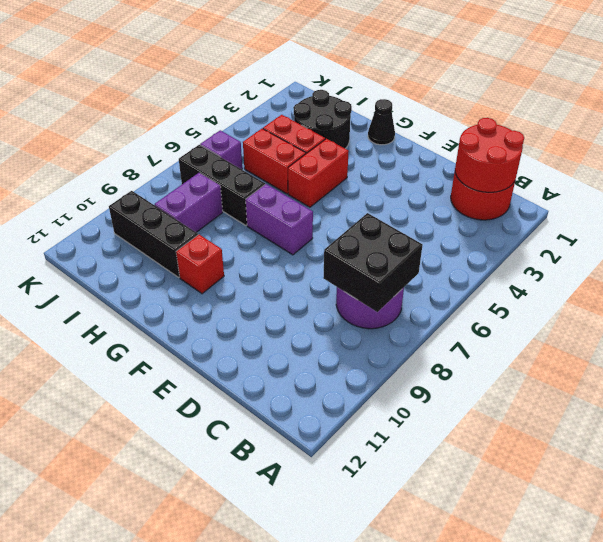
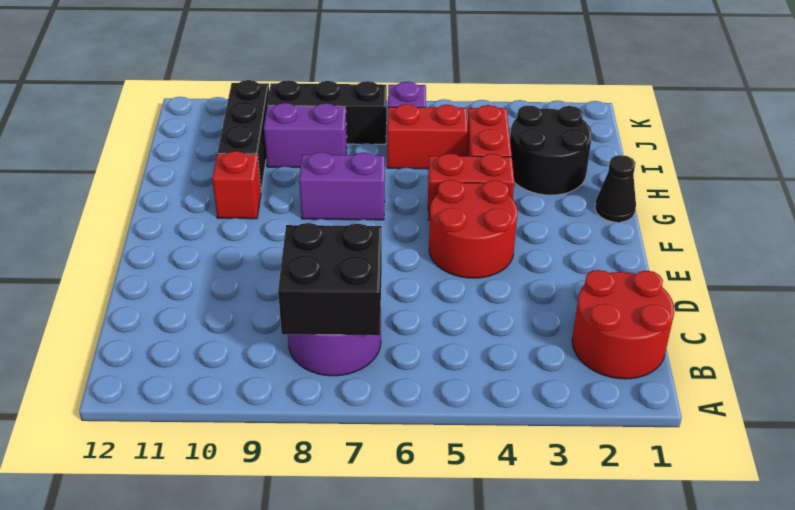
red 2x2 round brick [455,118,524,192] -> red 2x2 round brick moved to [429,180,517,278]
purple 1x2 brick [246,184,313,255] -> purple 1x2 brick turned to [299,152,385,220]
red 1x2 brick [243,129,306,194] -> red 1x2 brick turned to [387,104,468,169]
black 1x3 brick [179,145,265,226] -> black 1x3 brick turned to [267,80,387,144]

